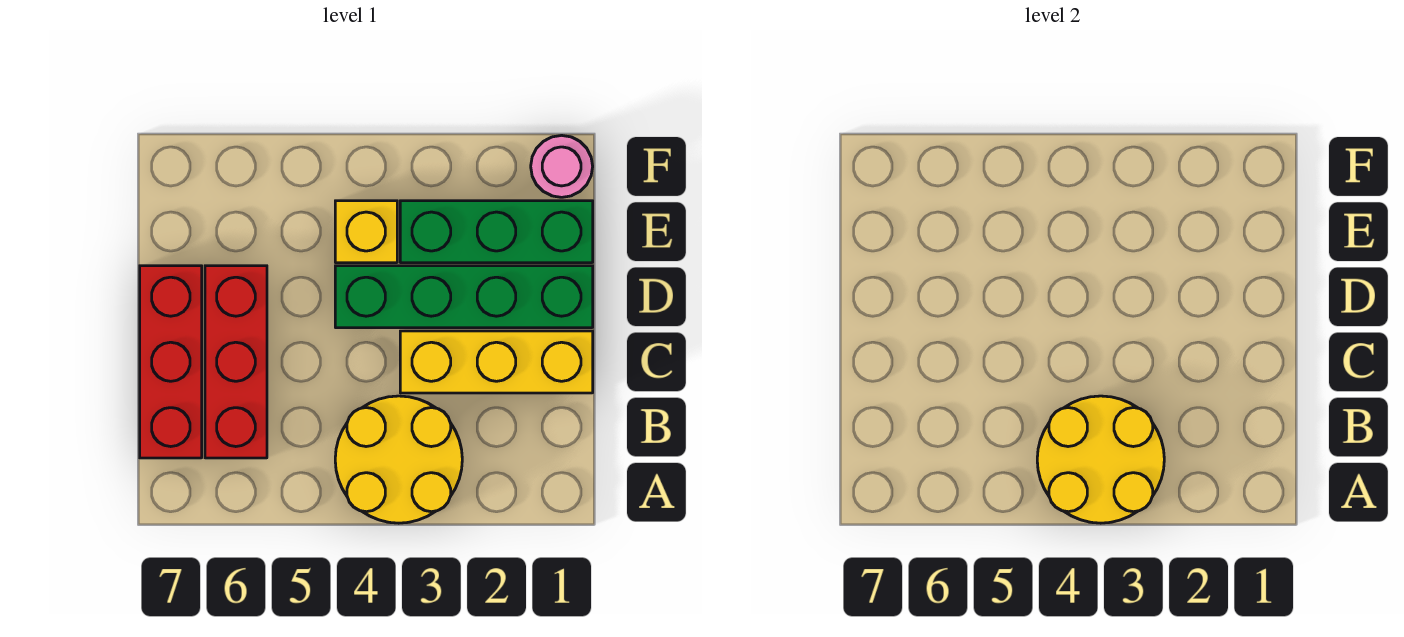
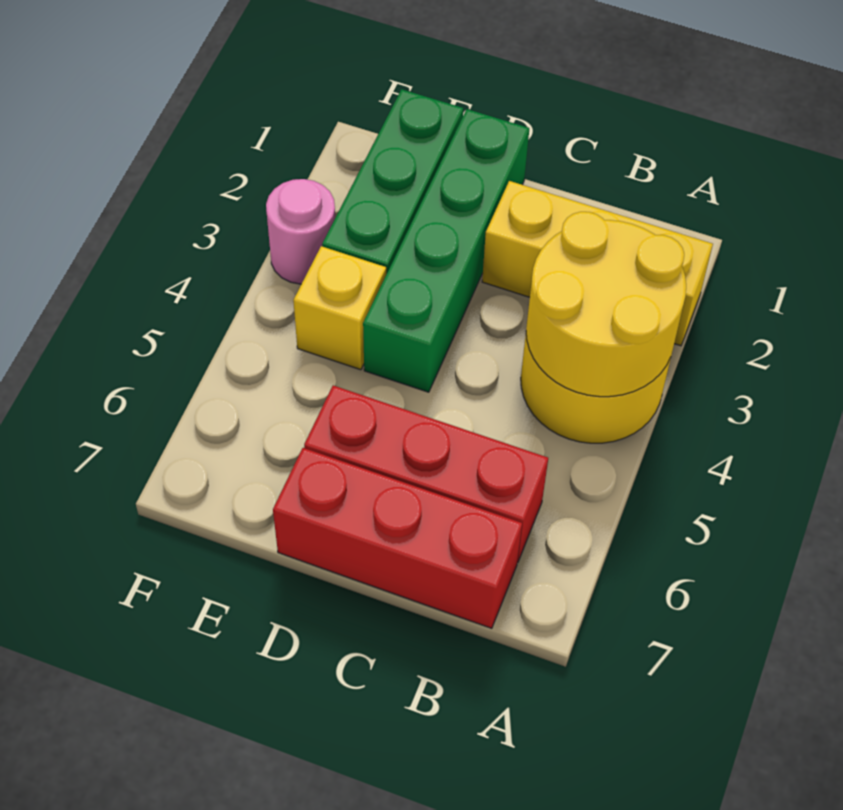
yellow 1x3 brick [400,331,593,393] -> yellow 1x3 brick turned to [482,181,713,346]
pink 1x1 round brick [531,135,593,197] -> pink 1x1 round brick moved to [266,179,335,284]

